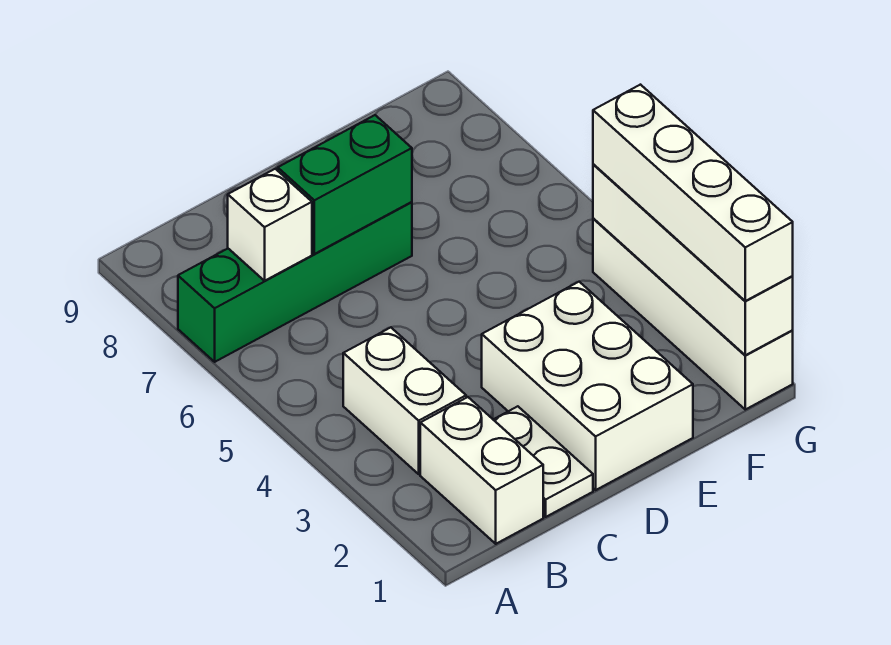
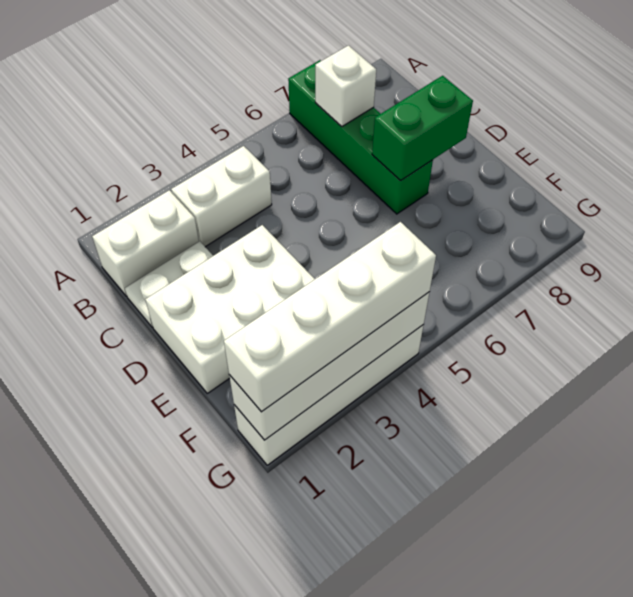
green 1x2 brick [278,115,412,254] -> green 1x2 brick turned to [372,76,473,181]

